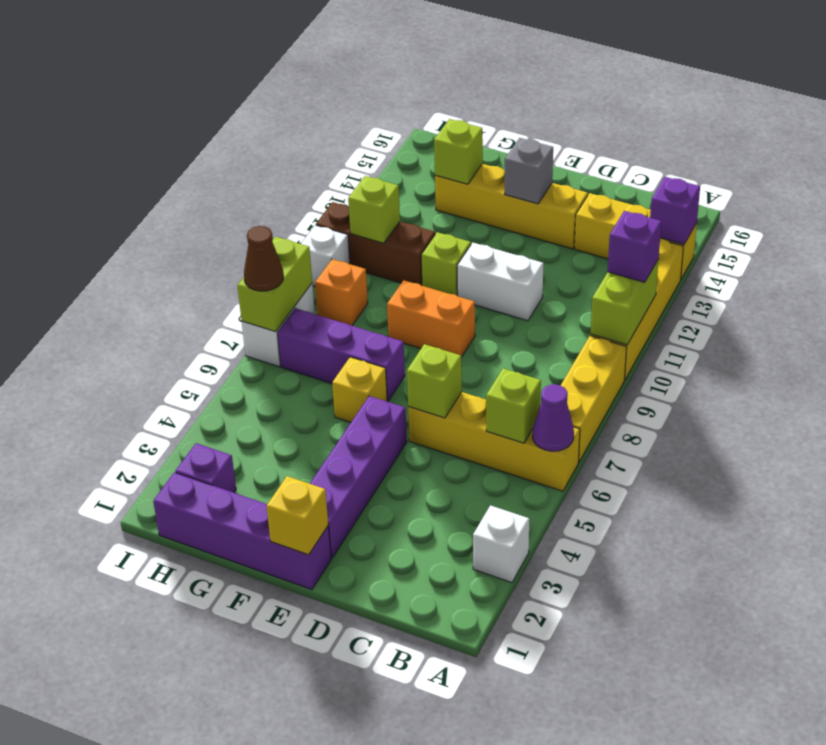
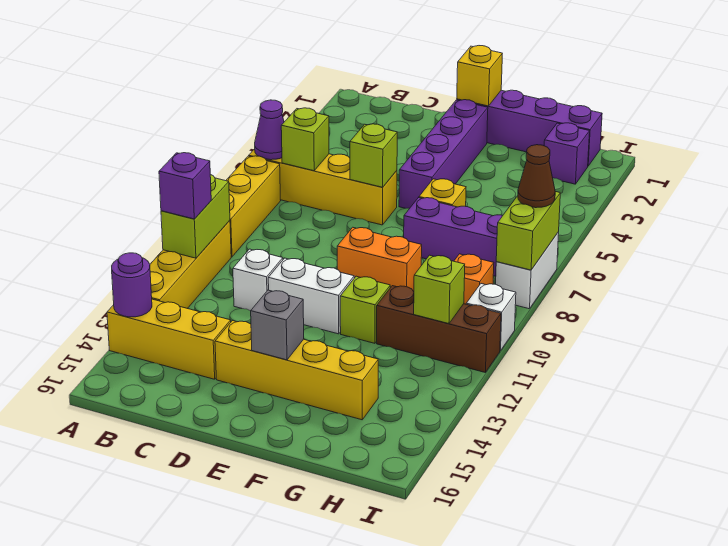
white 1x1 brick [473,505,529,583] -> white 1x1 brick moved to [233,249,283,311]
purple 1x1 brick [650,177,700,244] -> purple 1x1 round brick [112,253,152,317]
lime 1x1 brick [434,119,483,184] -> none

